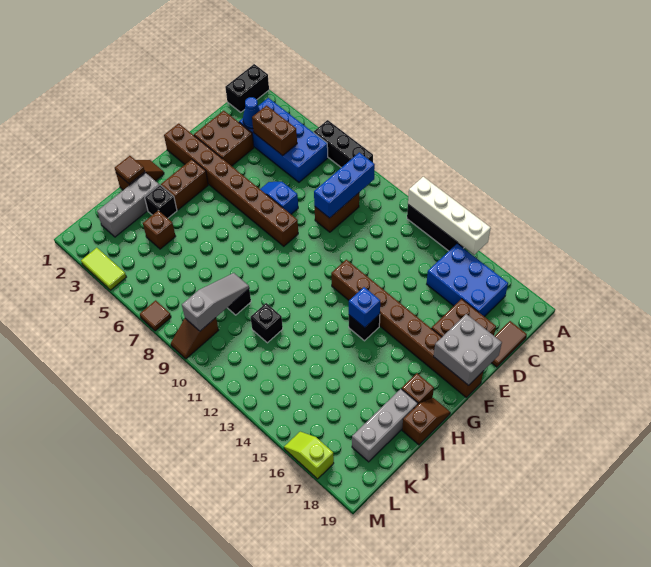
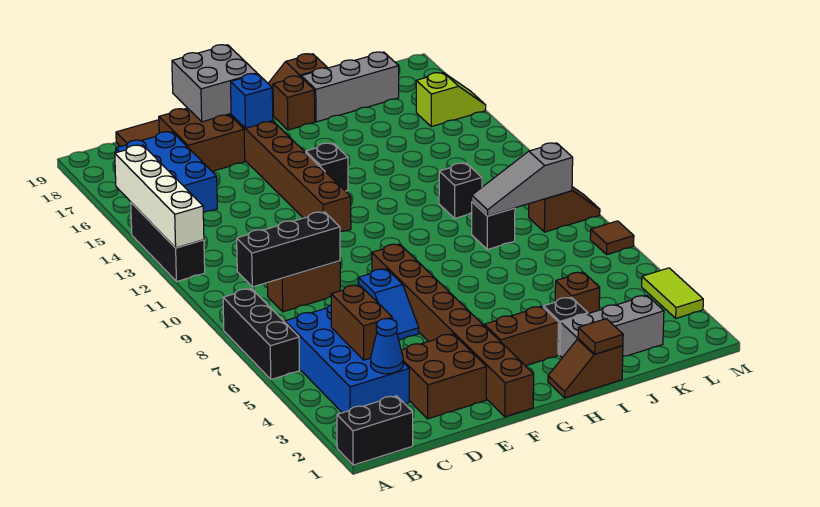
blue 1x3 brick [314,152,375,218] -> black 1x3 brick [237,212,340,287]
blue 1x1 brick [349,287,380,328] -> blue 1x1 brick moved to [231,74,273,128]
lime 1x2 slope [284,432,334,479] -> lime 1x2 slope turned to [416,73,486,127]

